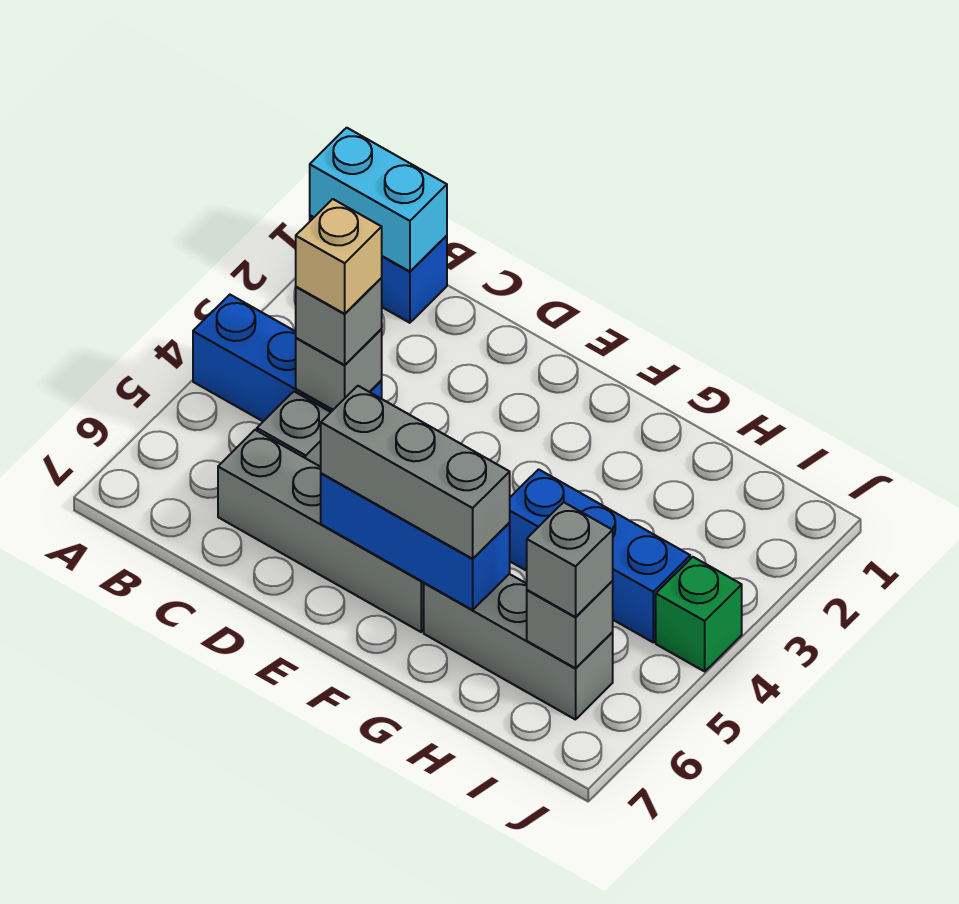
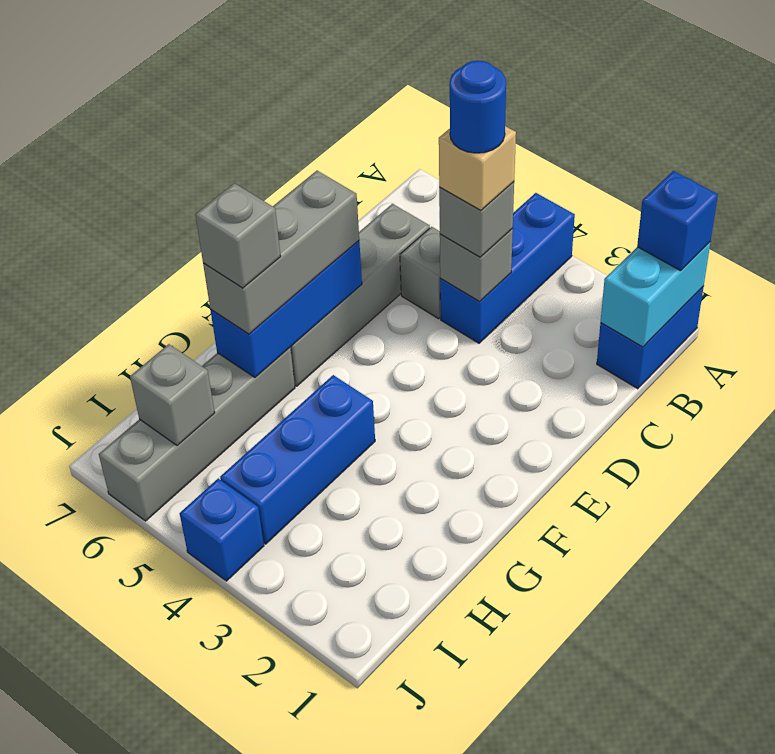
none -> blue 1x1 brick [637,171,718,271]
none -> blue 1x1 round brick [450,61,506,153]
grey 1x3 brick [424,574,613,720] -> grey 1x4 brick [99,347,295,521]
grey 1x1 brick [527,502,613,617] -> grey 1x1 brick moved to [195,183,281,288]
green 1x1 brick [656,557,742,671] -> blue 1x1 brick [180,479,264,581]

